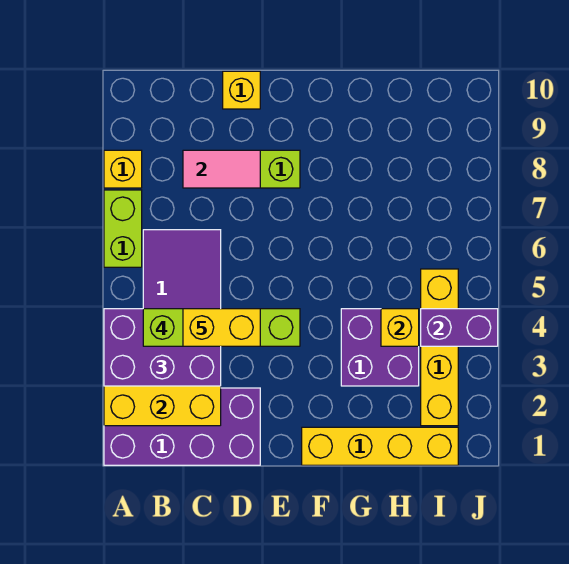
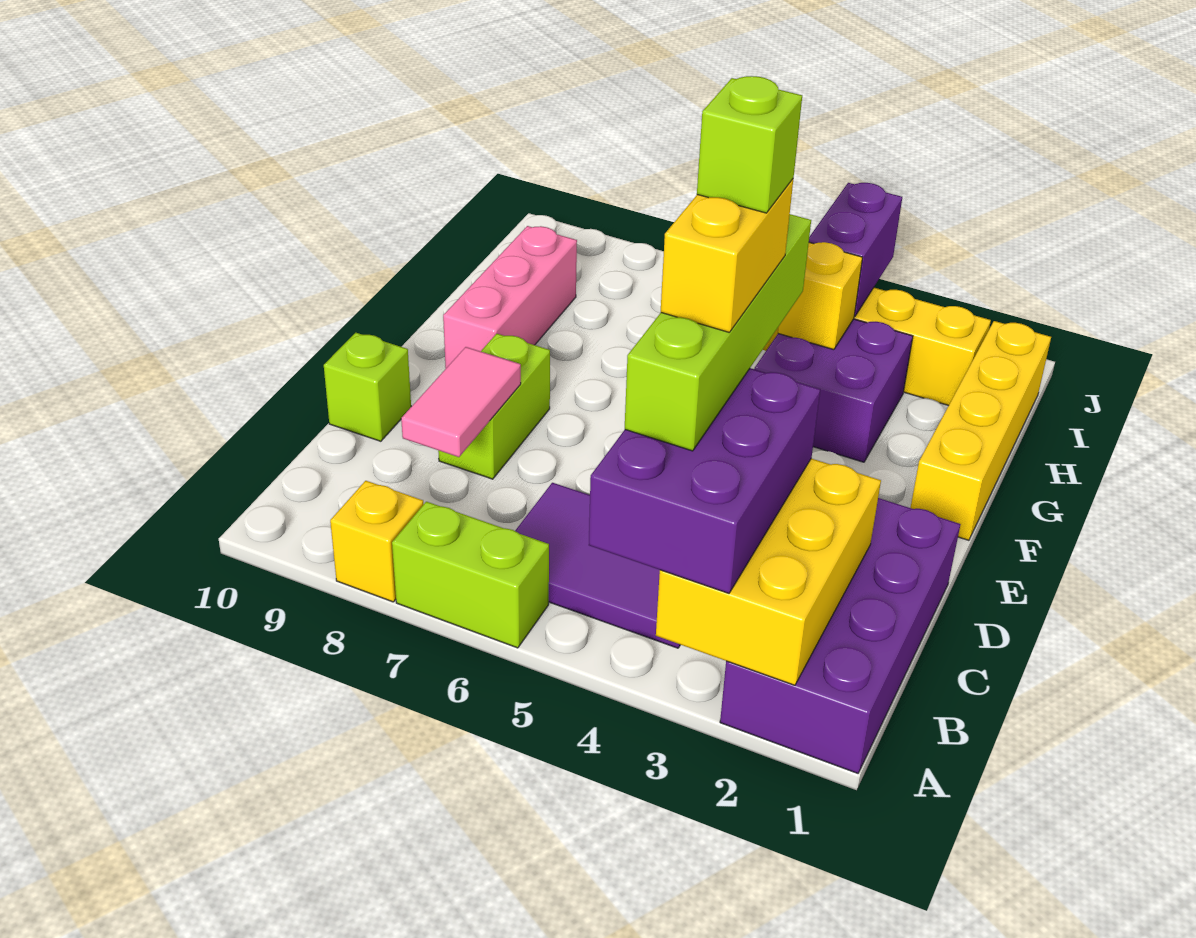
none -> lime 1x1 brick [697,76,802,213]
yellow 1x1 brick [223,71,260,109] -> lime 1x1 brick [324,333,411,441]
none -> pink 1x3 brick [443,226,577,368]

